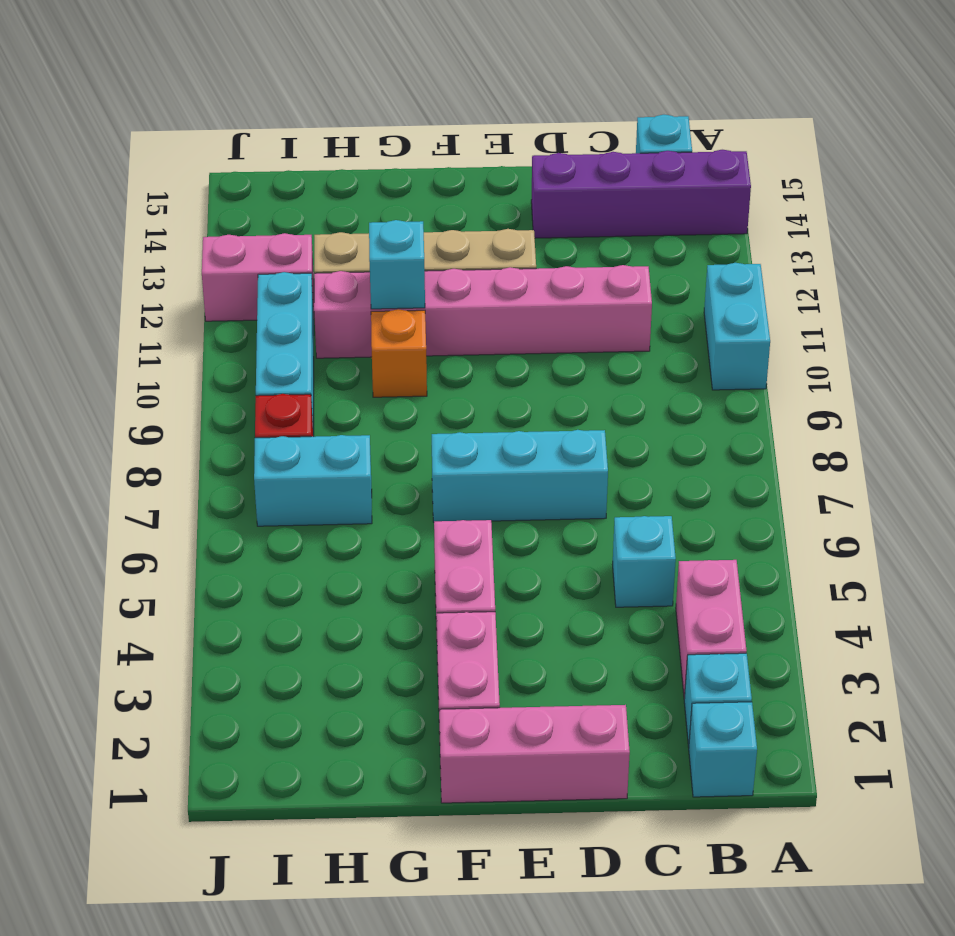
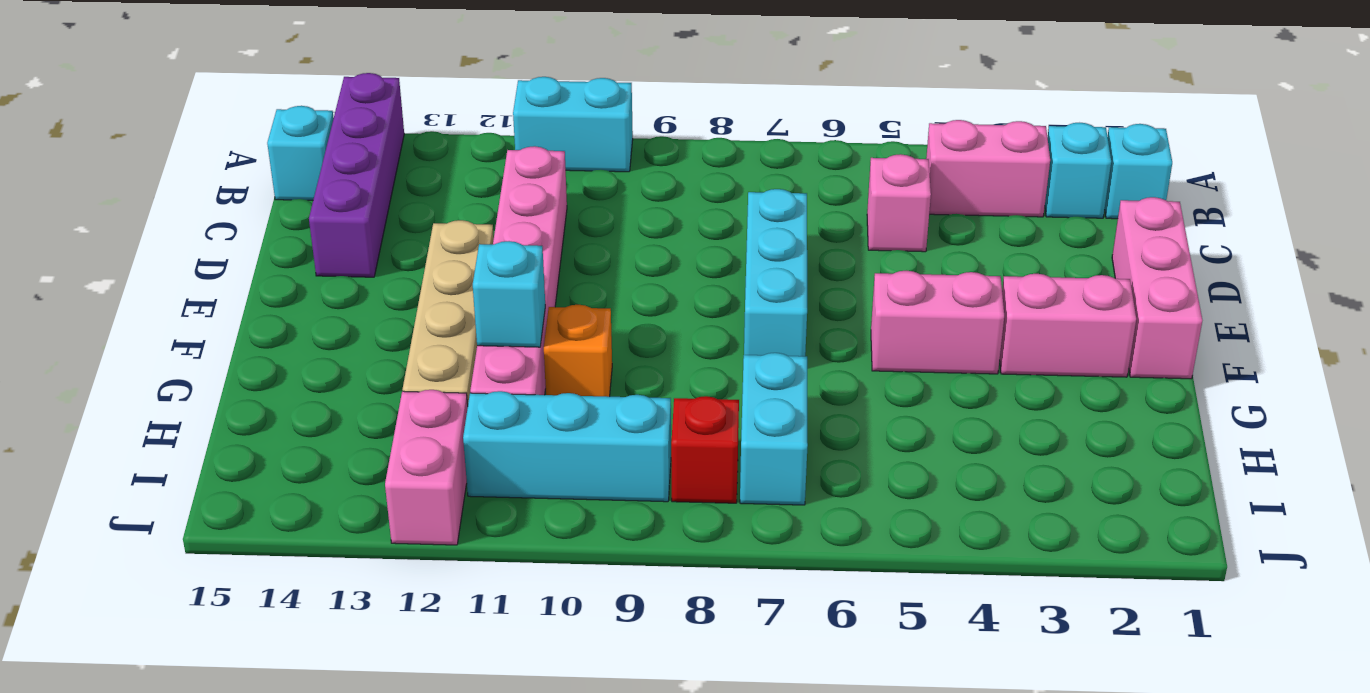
cyan 1x1 brick [613,516,676,607] -> pink 1x1 brick [867,154,931,252]

